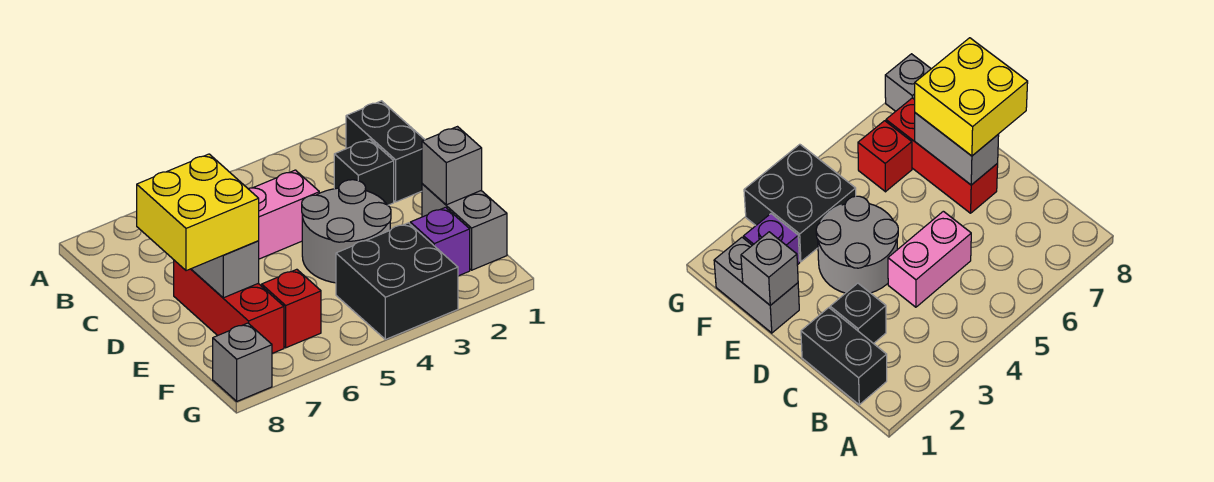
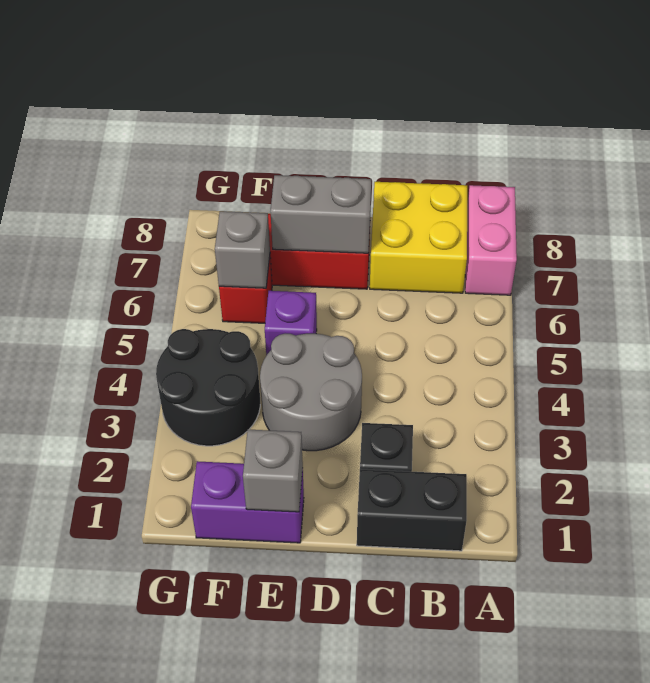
pink 1x2 brick [248,170,319,259] -> pink 1x2 brick moved to [465,185,517,295]
yellow 2x2 brick [137,154,259,271] -> yellow 2x2 brick moved to [370,182,467,293]
grey 1x2 brick [422,184,507,270] -> purple 1x2 brick [191,461,304,543]
purple 1x1 brick [410,207,470,276] -> purple 1x1 brick moved to [265,291,317,356]
black 2x2 brick [336,223,458,339] -> black 2x2 round brick [156,329,260,446]
grey 1x1 brick [213,323,272,401] -> grey 1x1 brick moved to [215,211,270,288]

